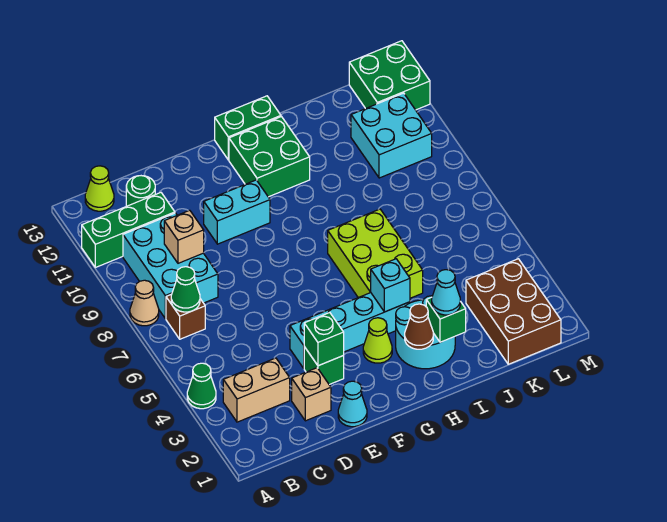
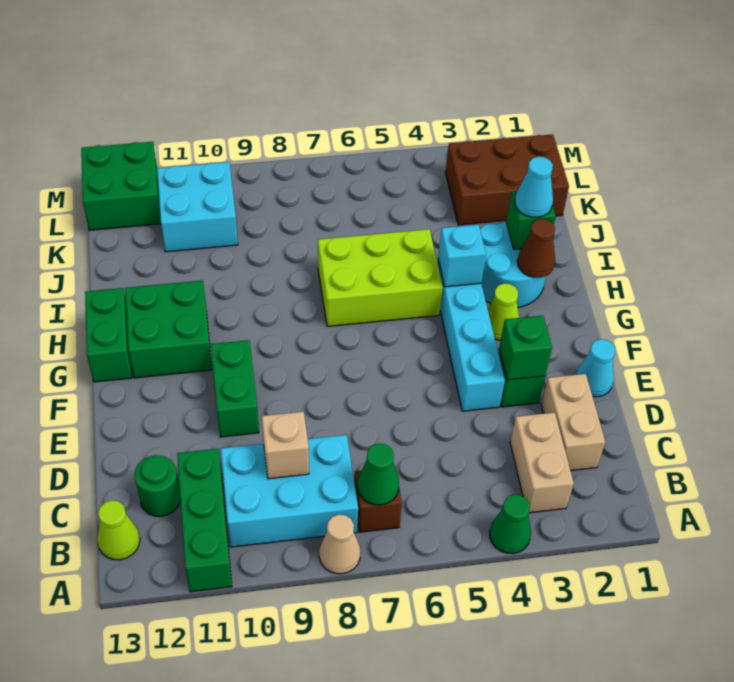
tan 1x1 brick [292,368,331,421] -> tan 1x2 brick [541,374,605,471]
cyan 1x2 brick [204,180,270,244] -> green 1x2 brick [211,340,259,437]

